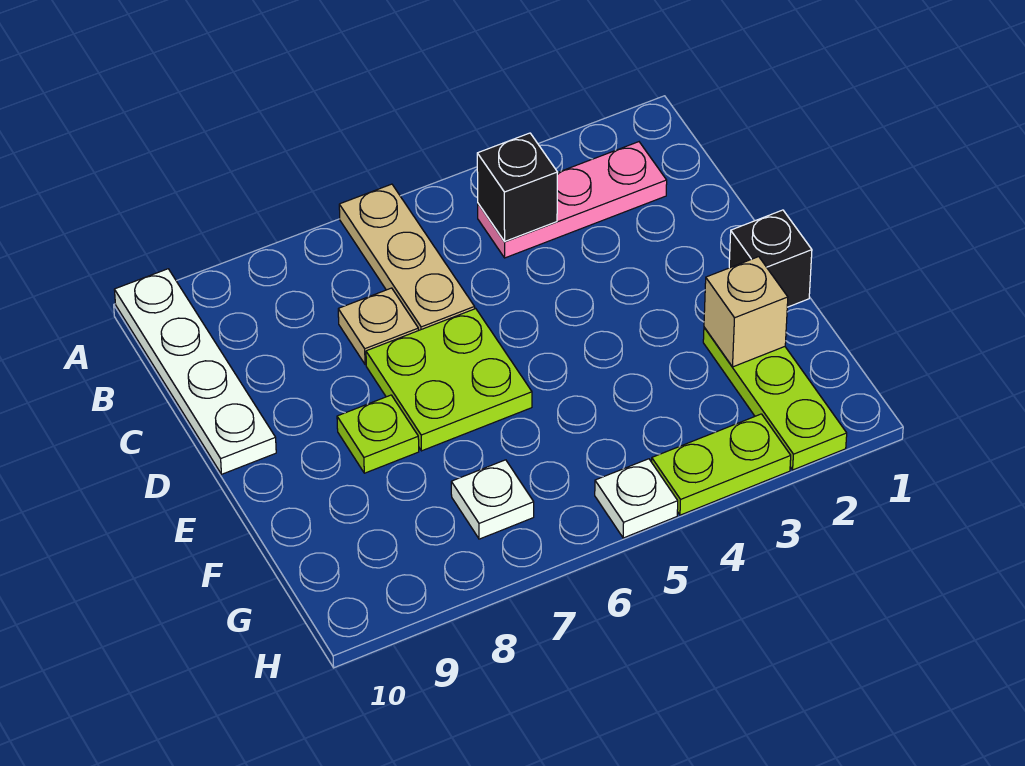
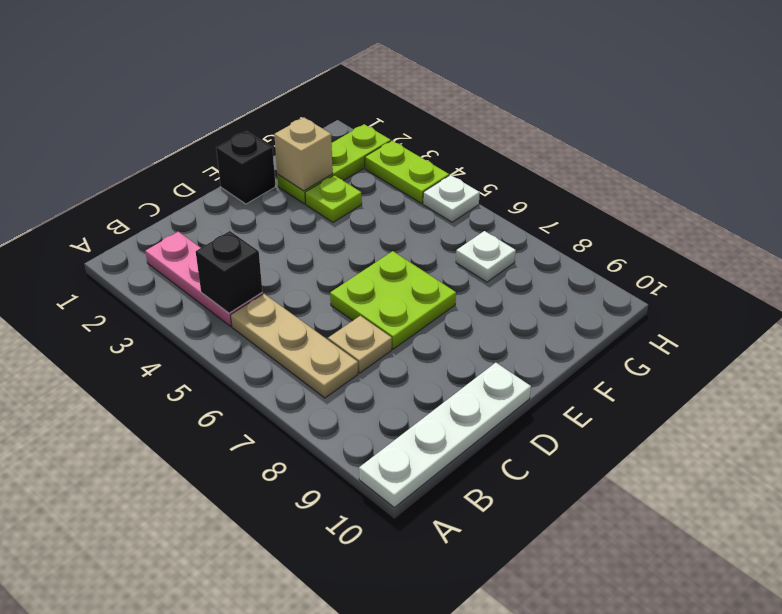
tan 1x3 plate [339,184,475,331] -> tan 1x3 plate turned to [231,294,358,398]
lime 1x1 plate [337,395,419,473] -> lime 1x1 plate moved to [305,175,362,222]

